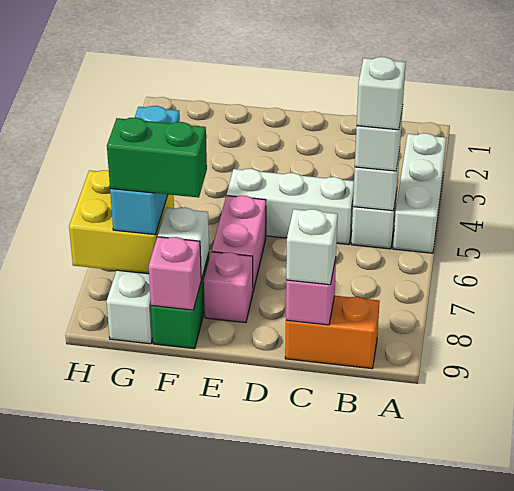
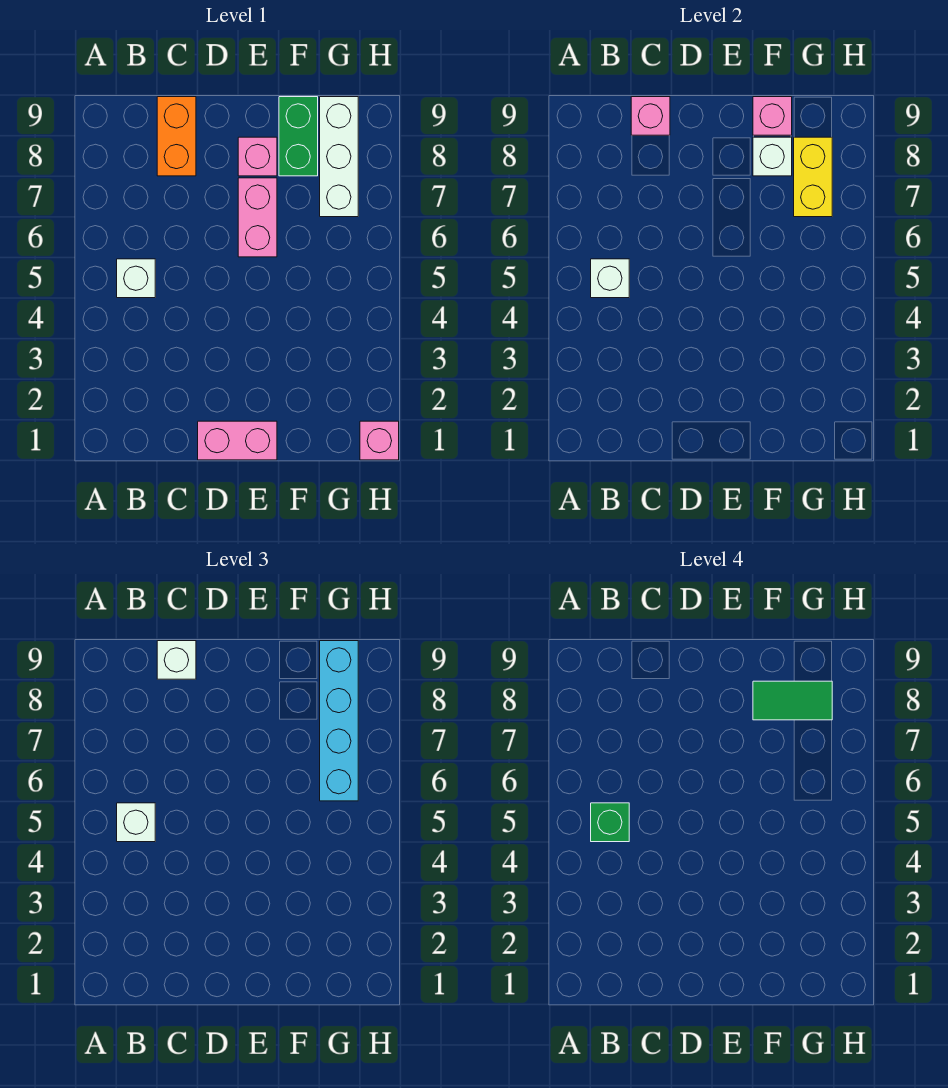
white 1x3 brick [393,133,446,253] -> none
white 1x1 brick [357,57,406,130] -> green 1x1 brick [591,803,629,842]
orange 1x2 brick [285,296,380,369] -> orange 1x2 brick turned to [157,97,196,176]
white 1x3 brick [227,169,354,245] -> none
none -> pink 1x2 brick [198,421,277,460]
green 1x2 brick [107,117,207,198] -> green 1x2 tile [753,681,832,720]
cyan 1x3 brick [110,106,180,235] -> cyan 1x4 brick [320,641,358,801]
yellow 2x2 brick [69,170,174,274] -> yellow 1x2 brick [794,137,832,217]
none -> pink 1x1 brick [360,421,399,460]

